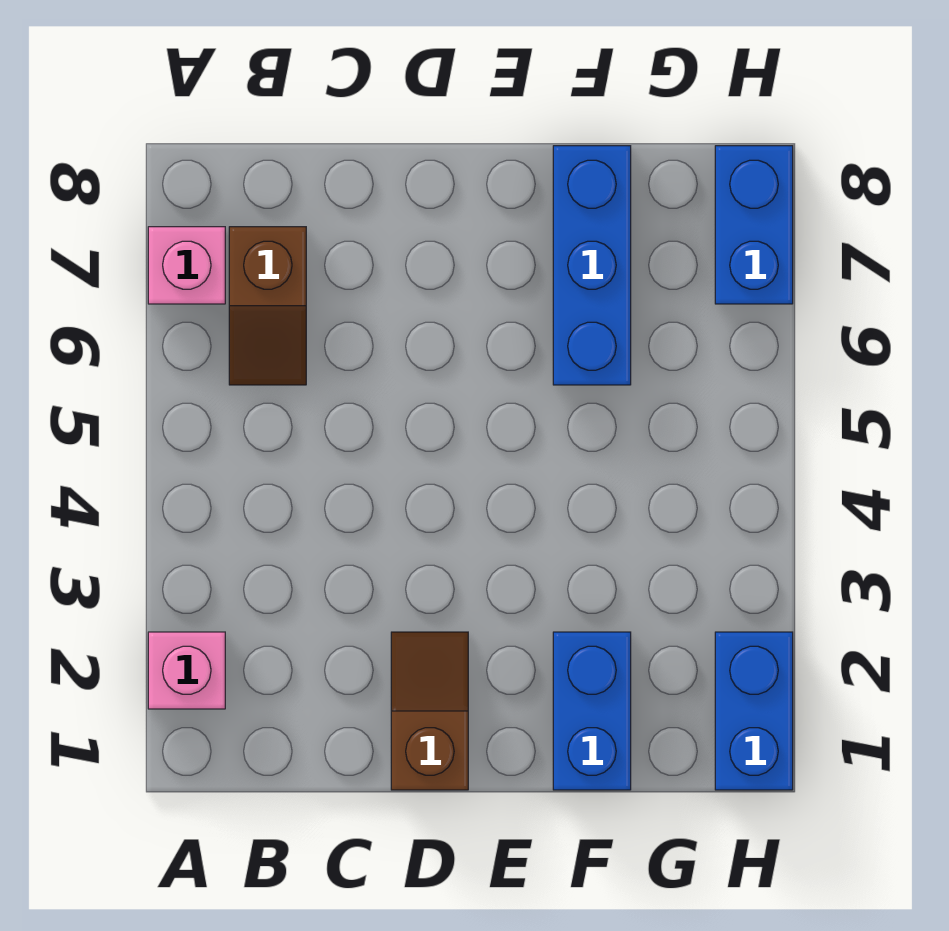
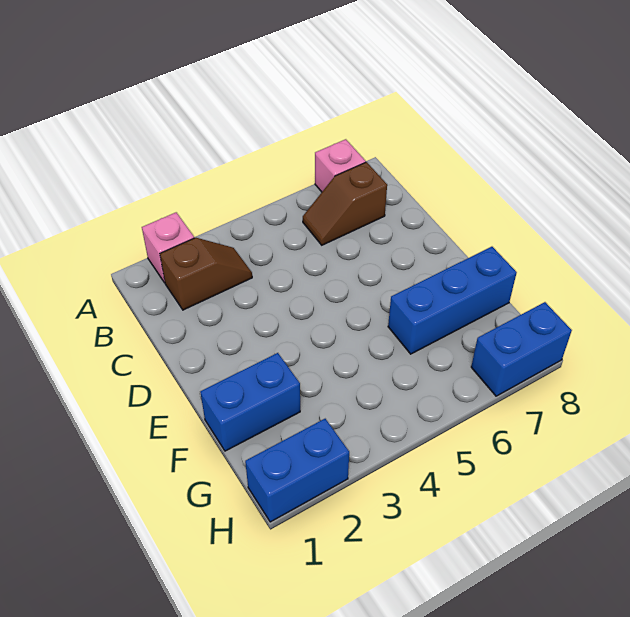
brown 1x2 slope [391,632,468,790] -> brown 1x2 slope moved to [160,238,252,310]

